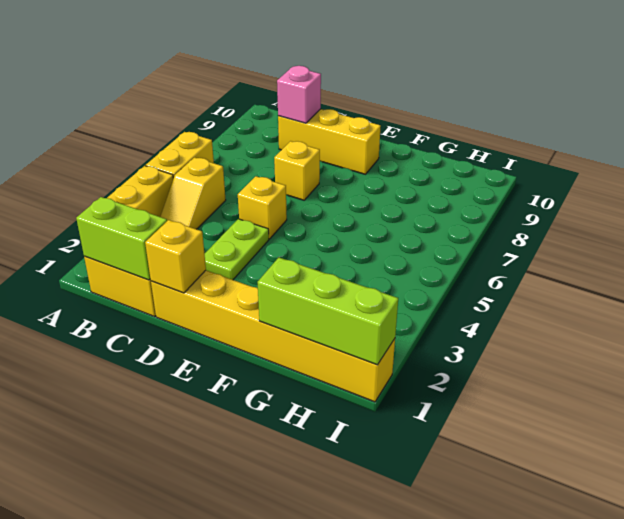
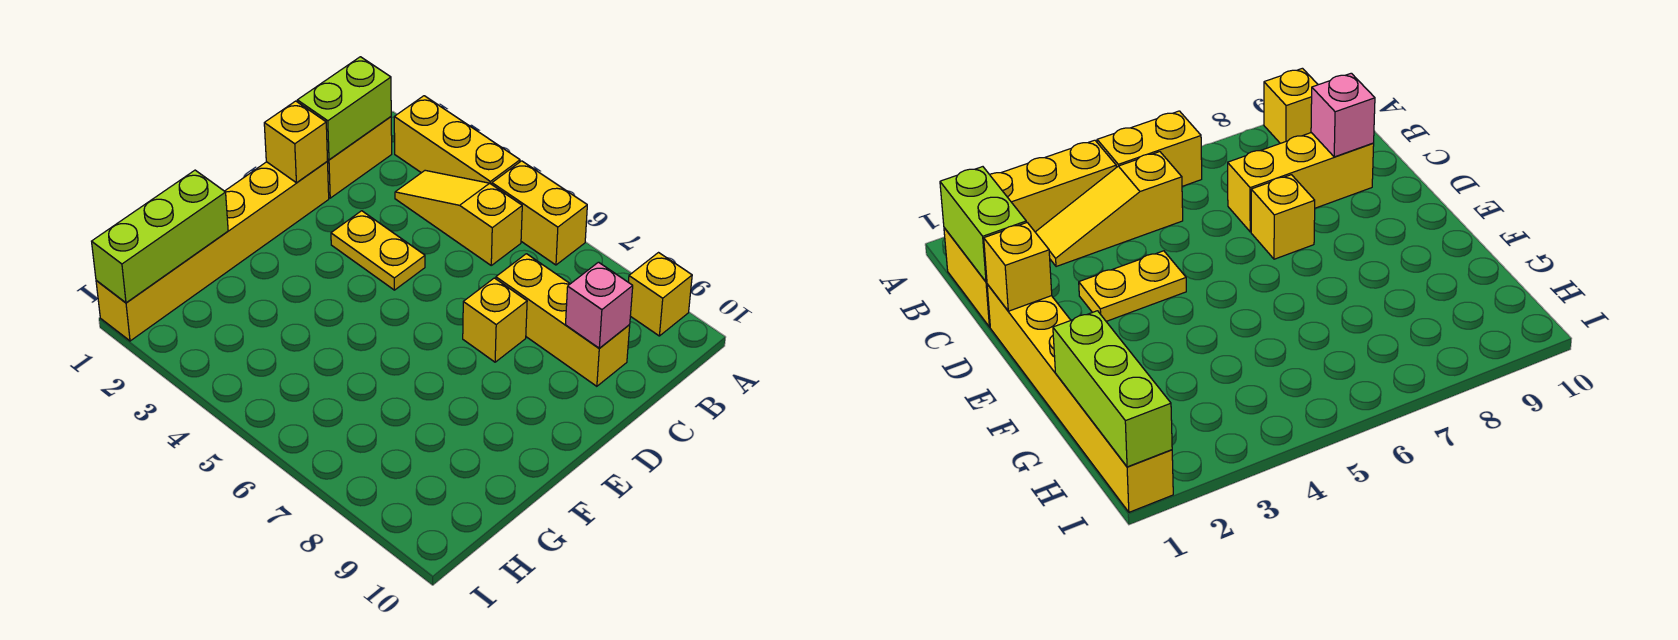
yellow 1x2 slope [160,157,226,229] -> yellow 1x3 slope [395,170,522,265]
yellow 1x3 brick [278,109,381,174] -> yellow 1x3 brick turned to [496,254,630,386]
lime 1x2 plate [204,219,269,280] -> yellow 1x2 plate [331,211,425,290]
yellow 1x1 brick [238,176,287,239] -> yellow 1x1 brick moved to [628,253,692,336]

